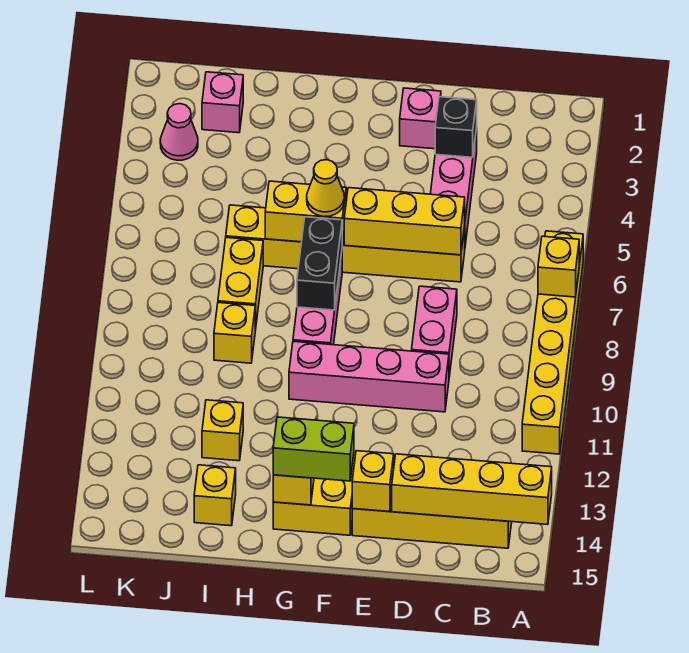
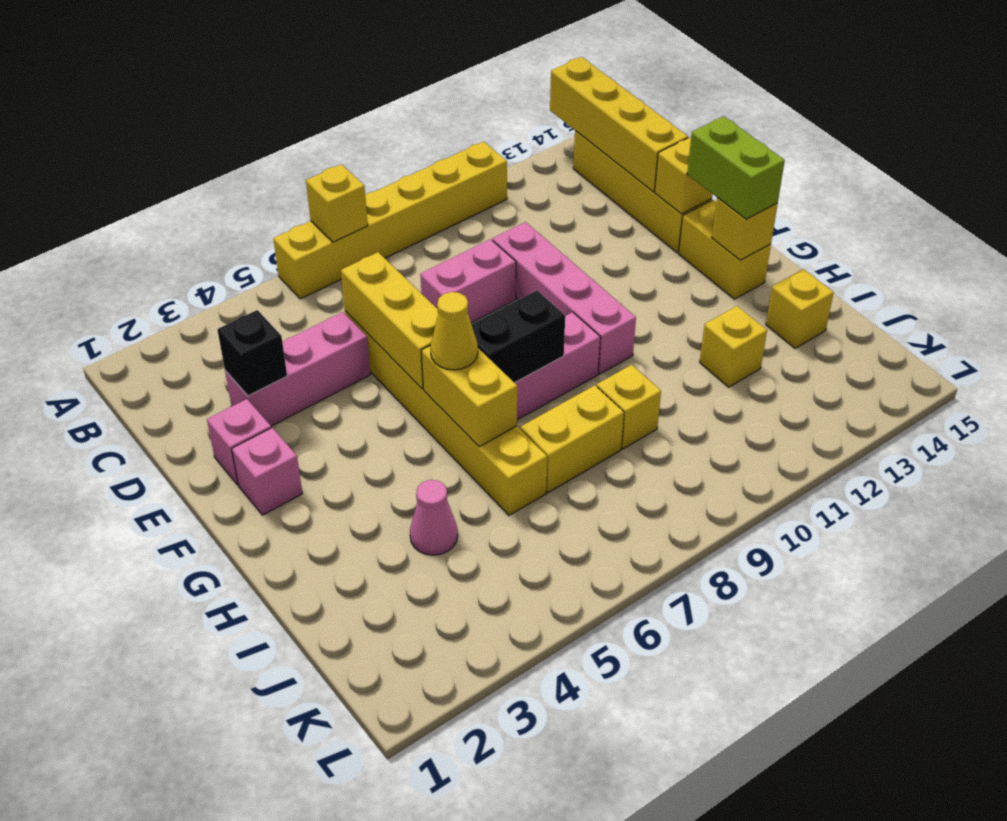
pink 1x1 brick [202,72,243,133] -> pink 1x1 brick moved to [232,428,303,515]
pink 1x1 cone [160,104,198,160] -> pink 1x1 cone moved to [410,480,458,555]

